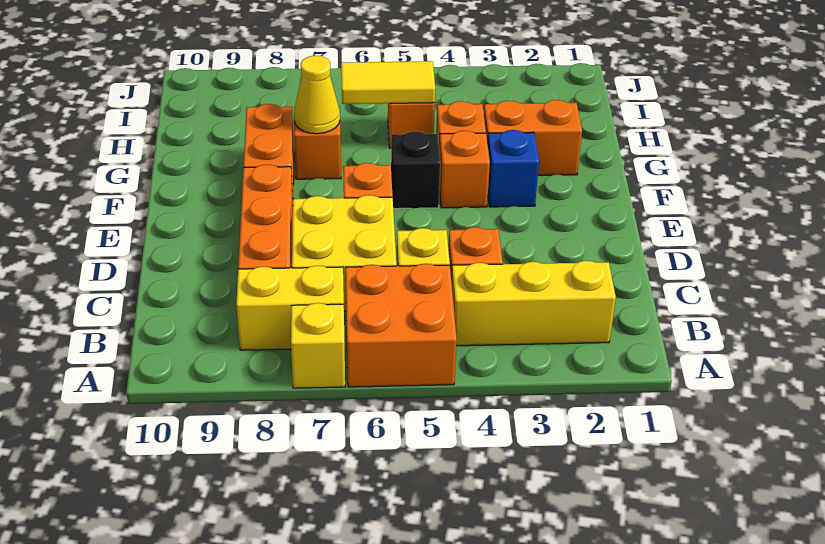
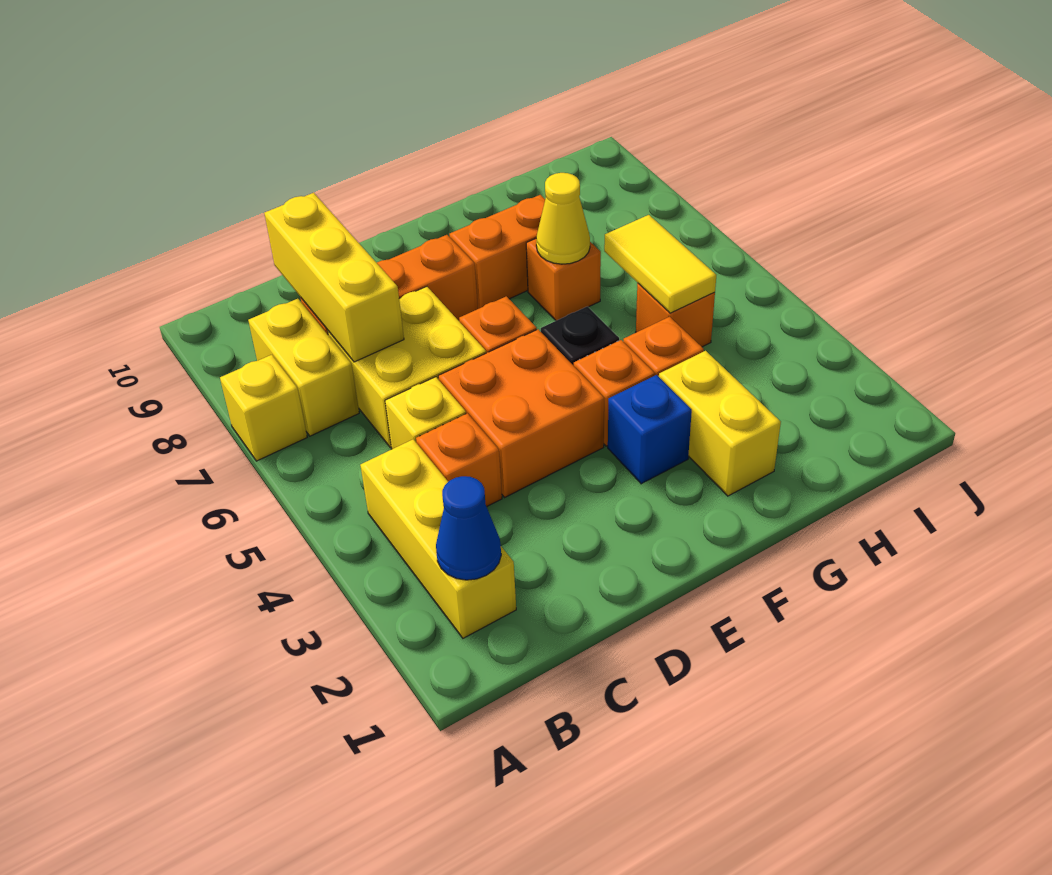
orange 2x2 brick [346,264,457,387] -> orange 2x2 brick moved to [438,329,604,497]
none -> blue 1x1 cone [436,476,501,580]
none -> yellow 1x3 brick [264,193,404,362]
orange 1x2 brick [484,100,582,175] -> yellow 1x2 brick [659,351,781,496]

